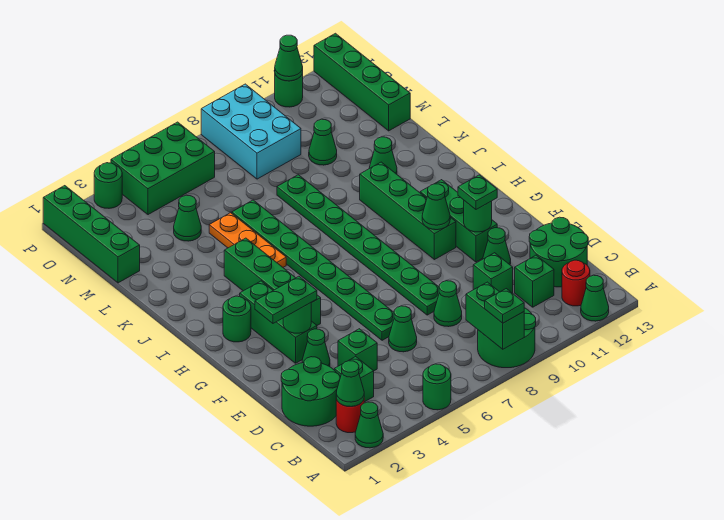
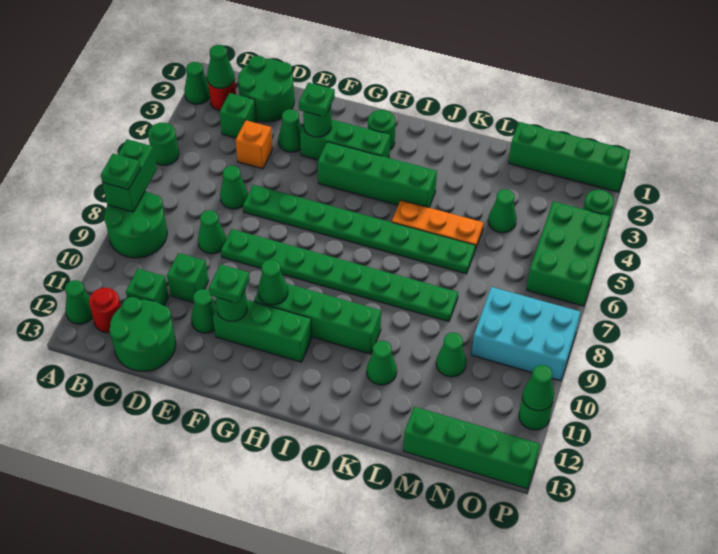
green 1x2 brick [466,282,524,349] -> green 1x2 brick turned to [102,139,157,212]
green 1x1 brick [338,329,377,371] -> orange 1x1 brick [235,120,273,169]
green 1x2 plate [255,276,317,323] -> green 1x1 plate [299,83,335,117]

